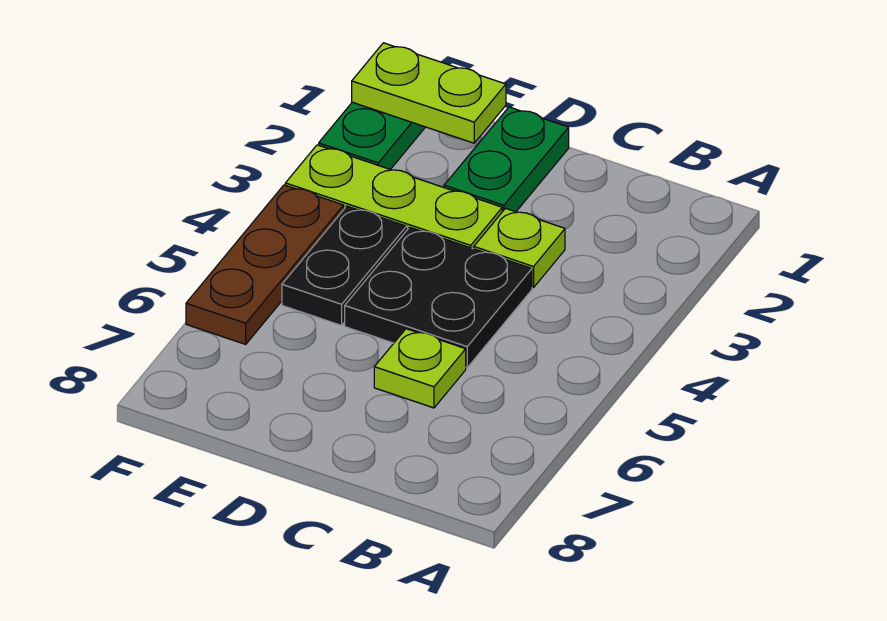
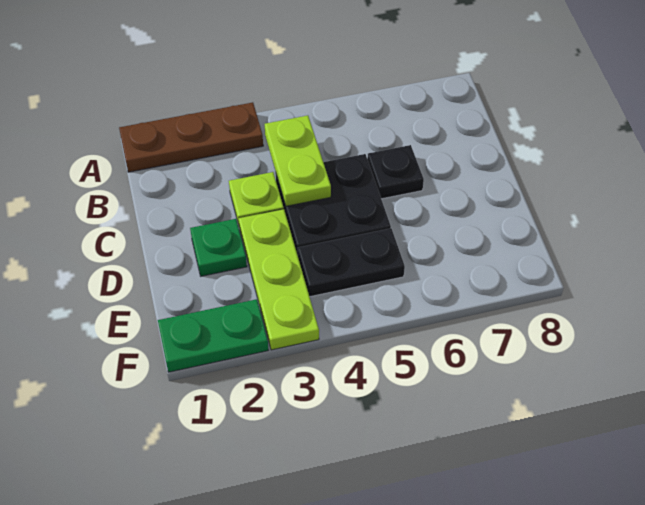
lime 1x1 plate [374,329,466,408] -> black 1x1 plate [367,145,424,199]
green 1x2 plate [444,107,569,212] -> green 1x1 plate [190,219,247,276]
lime 1x2 plate [352,43,506,143] -> lime 1x2 plate moved to [265,115,331,206]
brown 1x3 plate [186,185,344,344] -> brown 1x3 plate moved to [119,102,263,172]

